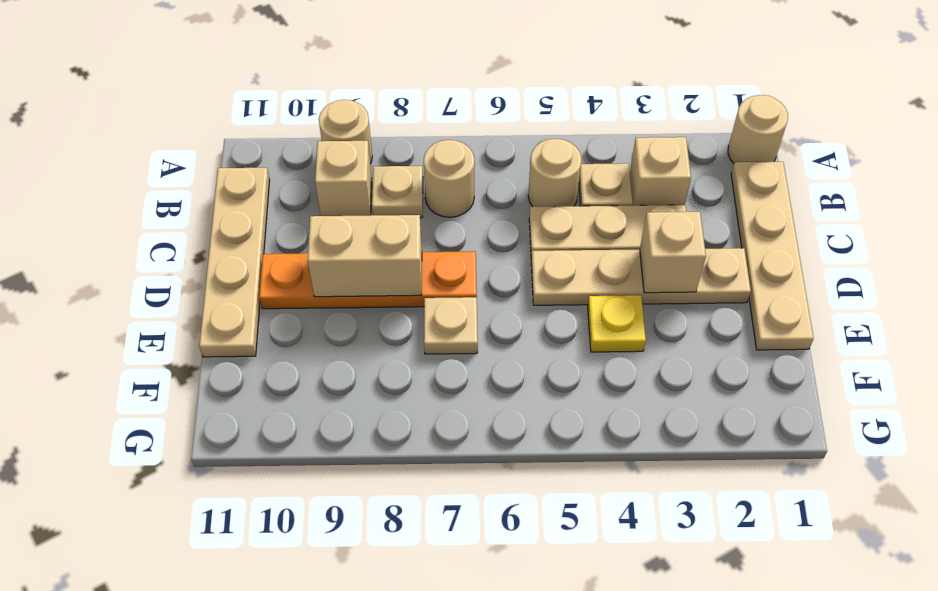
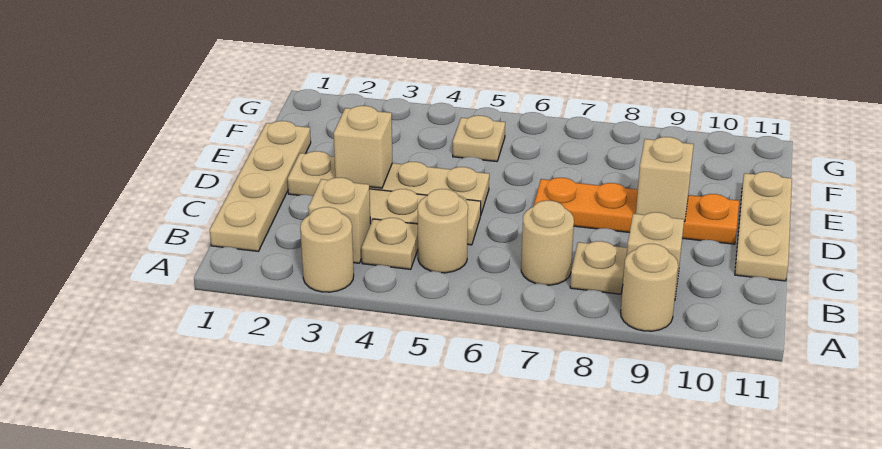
tan 1x1 round brick [728,95,788,163] -> tan 1x1 round brick moved to [300,207,354,292]
tan 1x4 plate [199,168,270,357] -> tan 1x3 plate [735,172,792,281]
tan 1x2 brick [308,215,422,297] -> tan 1x1 brick [636,137,694,222]
yellow 1x1 plate [588,295,646,352] -> none
tan 1x1 plate [424,297,478,354] -> tan 1x1 plate moved to [453,115,505,162]

